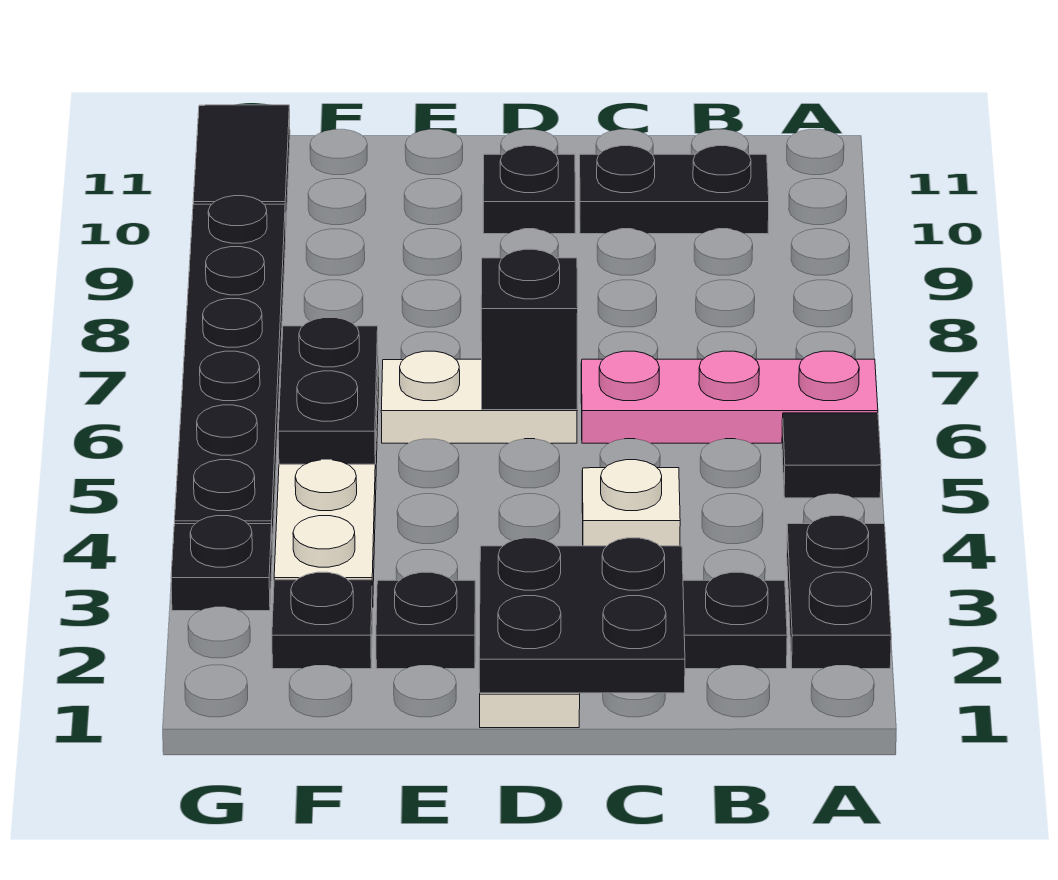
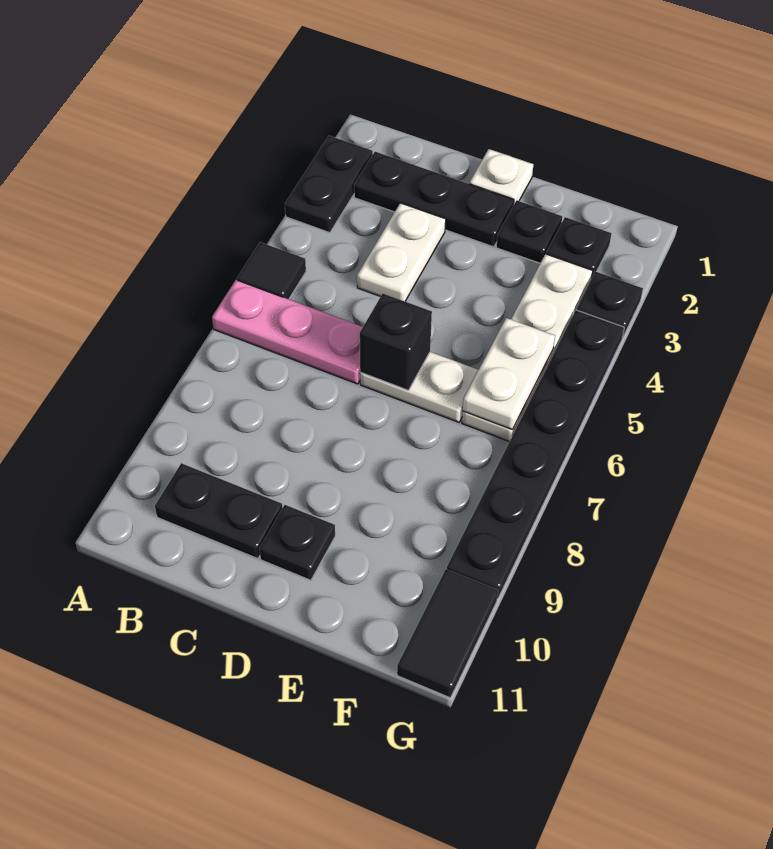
black 2x2 plate [479,538,685,693] -> none
white 1x1 plate [582,460,680,546] -> white 1x2 plate [357,203,446,301]
black 1x2 plate [278,318,378,464] -> white 1x2 plate [463,318,555,429]

